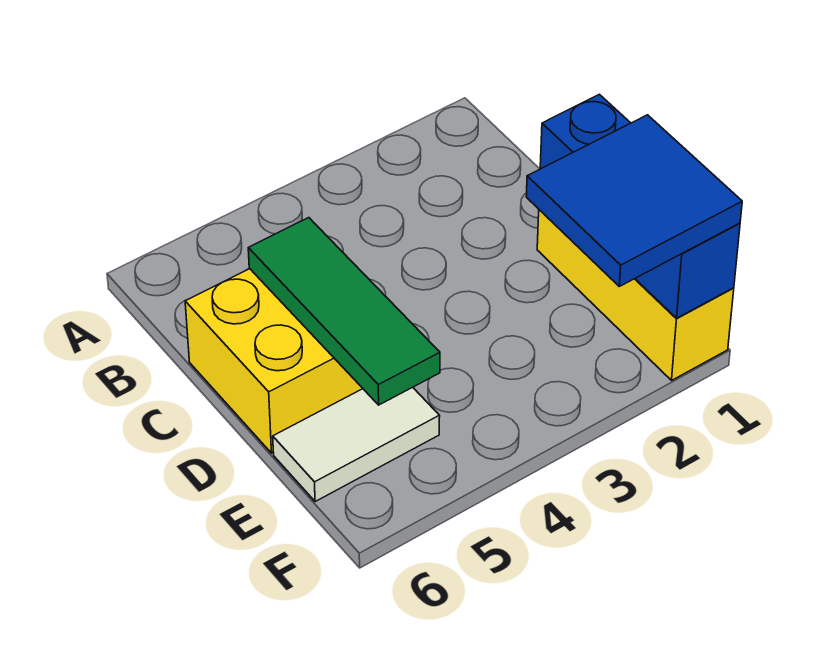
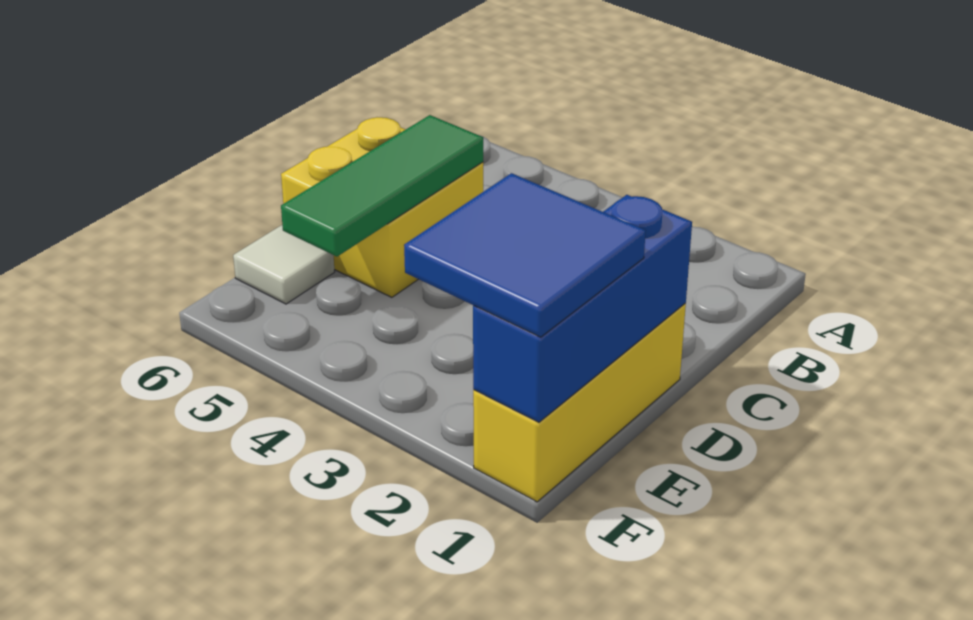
white 1x2 tile [273,387,440,502] -> white 1x1 tile [233,225,335,304]

